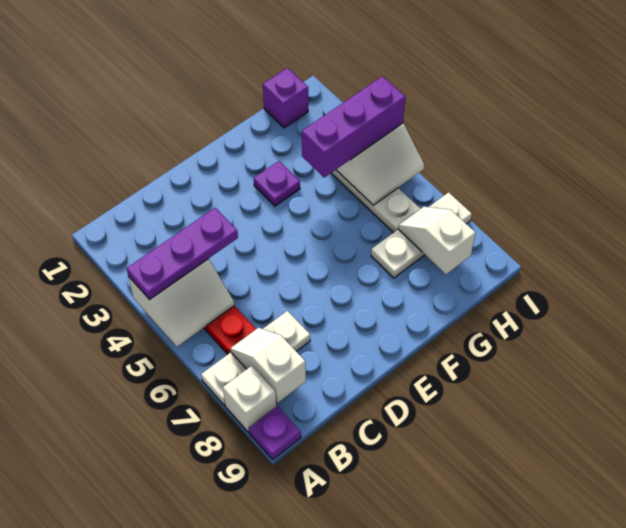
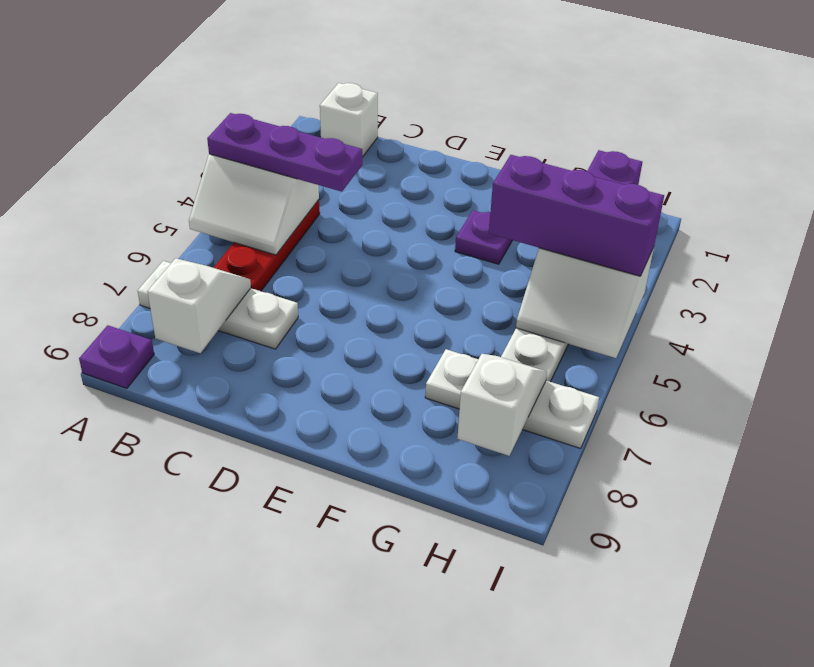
white 1x1 brick [223,366,276,432] -> white 1x1 brick moved to [320,83,378,157]

